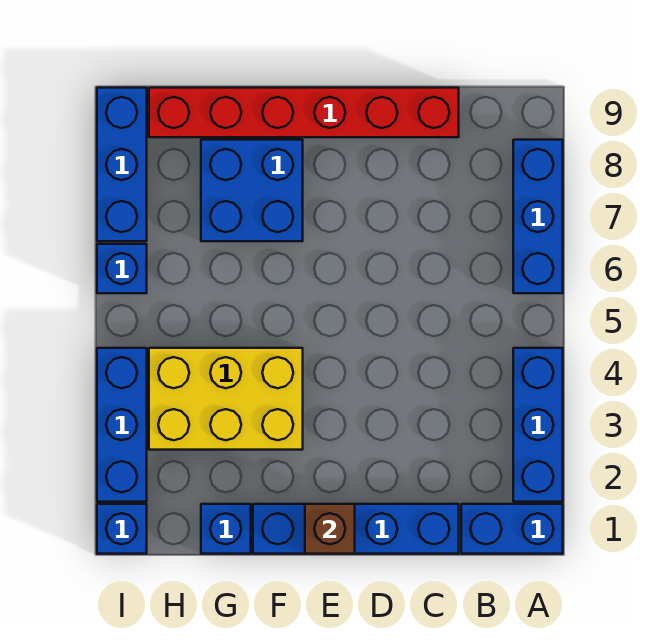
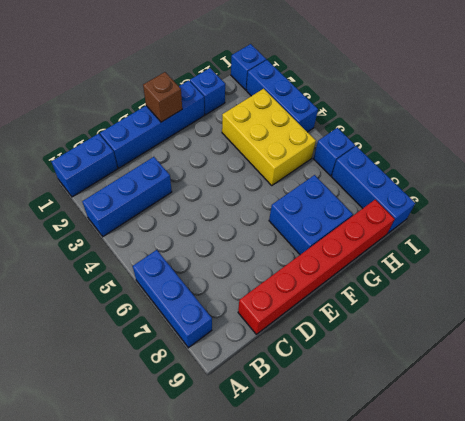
blue 1x3 brick [513,348,563,502] -> blue 1x3 brick turned to [82,157,172,236]
yellow 2x3 brick [149,348,303,450] -> yellow 2x3 brick turned to [222,89,316,185]

